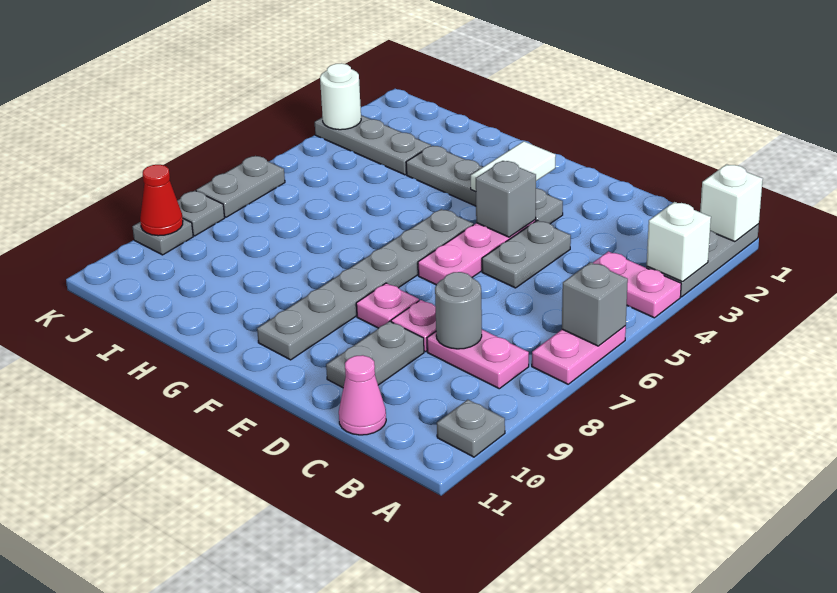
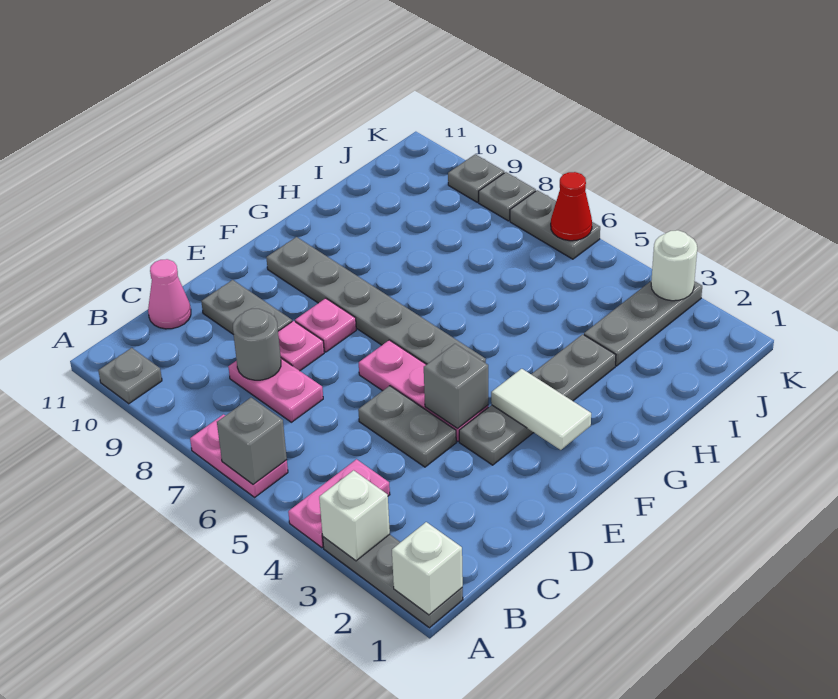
pink 1x2 plate [427,330,529,389] -> pink 1x2 plate turned to [228,358,323,422]
red 1x1 cone [140,165,183,236] -> red 1x1 cone moved to [551,172,592,241]

